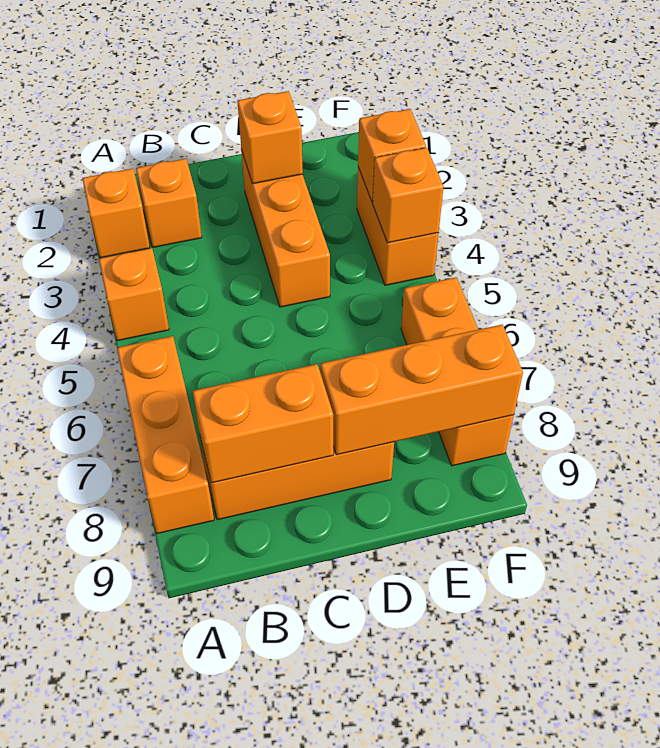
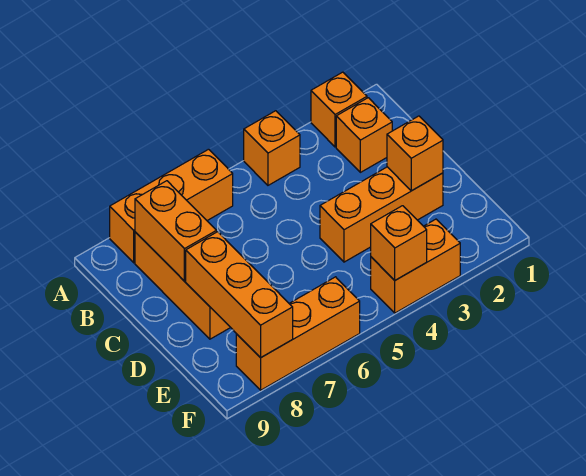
orange 1x1 brick [358,109,426,202] -> none

